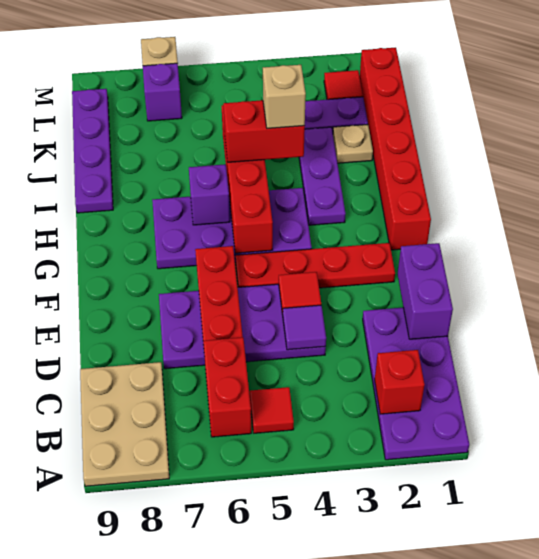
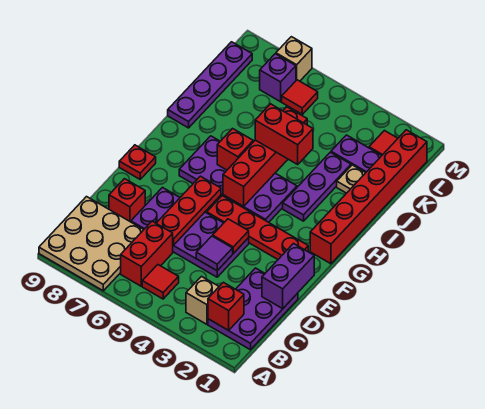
purple 2x4 plate [363,308,469,460] -> purple 2x3 plate [208,268,298,350]
tan 2x3 plate [80,362,169,486] -> tan 3x3 plate [39,197,144,291]
none -> red 1x1 brick [109,179,145,222]
none -> red 1x1 plate [119,145,156,179]
purple 1x1 brick [189,164,230,225] -> red 1x1 brick [217,129,253,170]
tan 1x1 brick [263,65,306,129] -> tan 1x1 brick moved to [186,277,219,324]
none -> red 1x1 tile [282,80,318,114]

